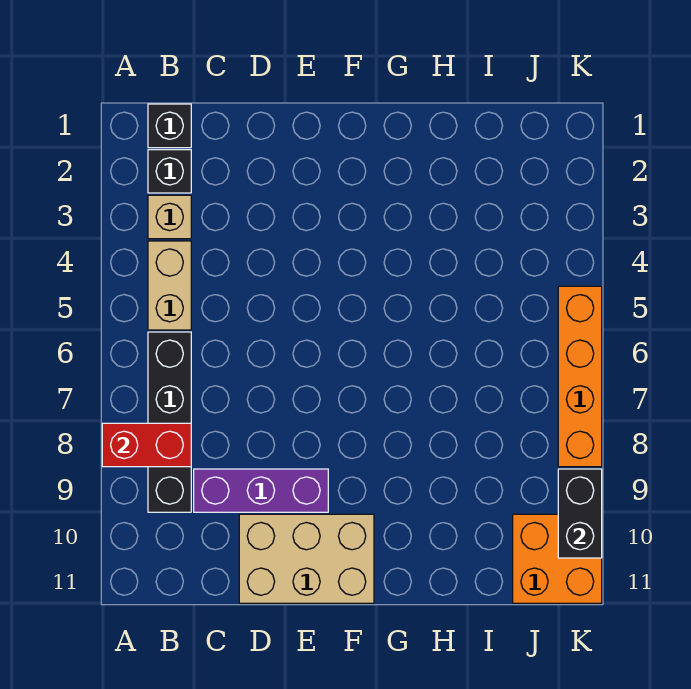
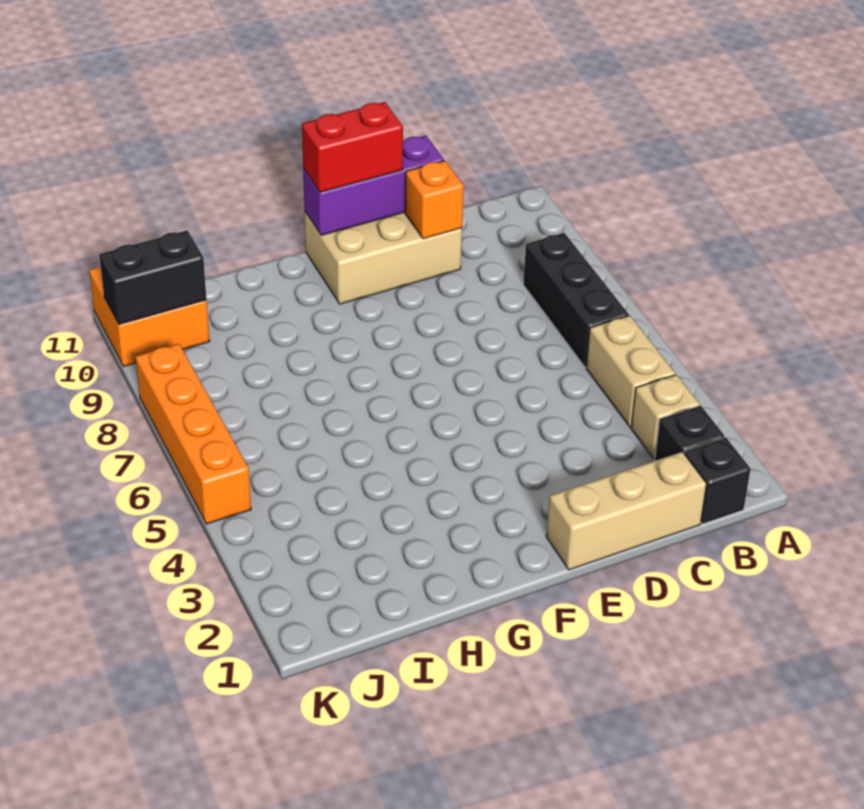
red 1x2 brick [102,423,191,467] -> red 1x2 brick moved to [302,102,403,192]
black 1x4 brick [148,332,191,512] -> black 1x3 brick [523,233,629,367]
none -> tan 1x3 brick [546,452,706,570]
purple 1x3 brick [194,469,328,512] -> purple 1x3 brick moved to [303,135,444,235]
none -> orange 1x1 brick [405,161,464,239]
black 1x2 brick [558,469,602,558] -> black 1x2 brick turned to [99,230,207,324]

